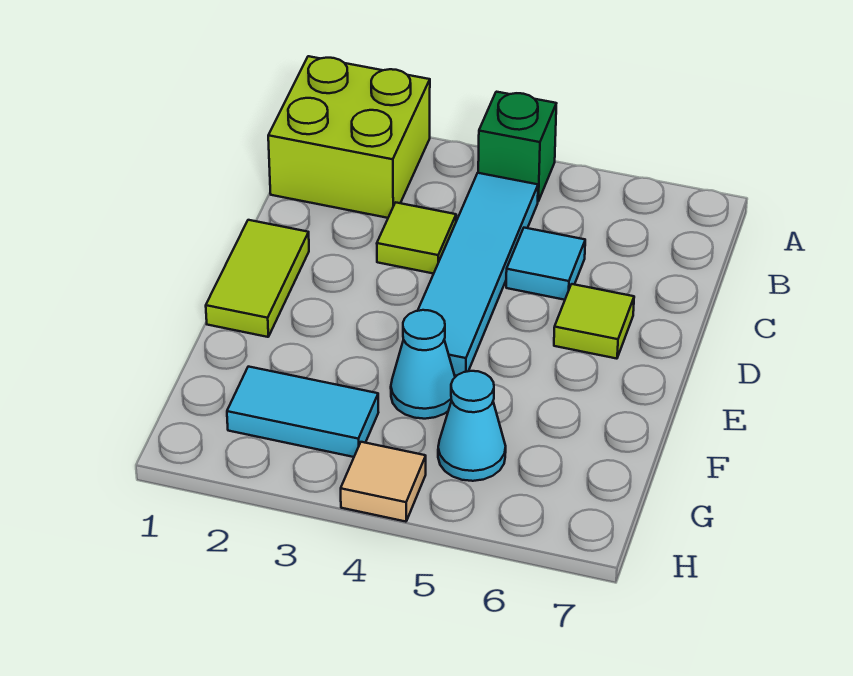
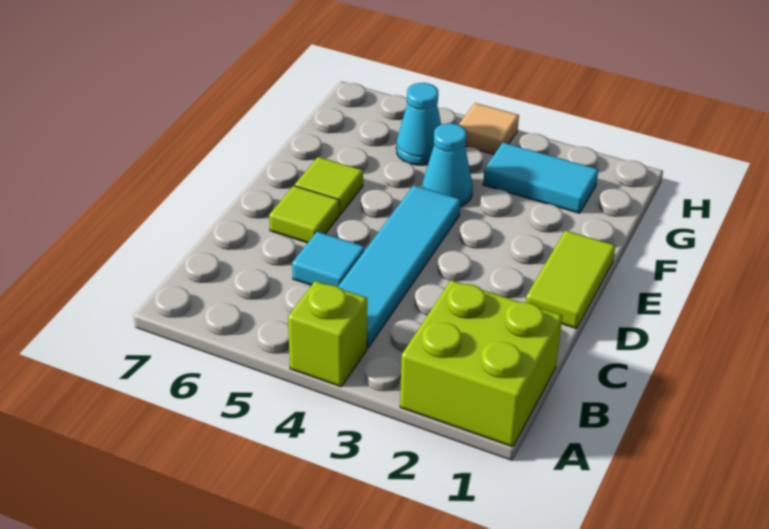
green 1x1 brick [478,92,556,201] -> lime 1x1 brick [288,281,367,387]
lime 1x1 tile [377,202,456,274] -> lime 1x1 tile moved to [295,157,363,214]

